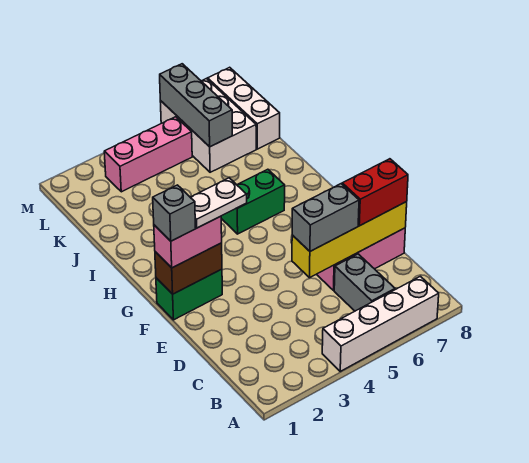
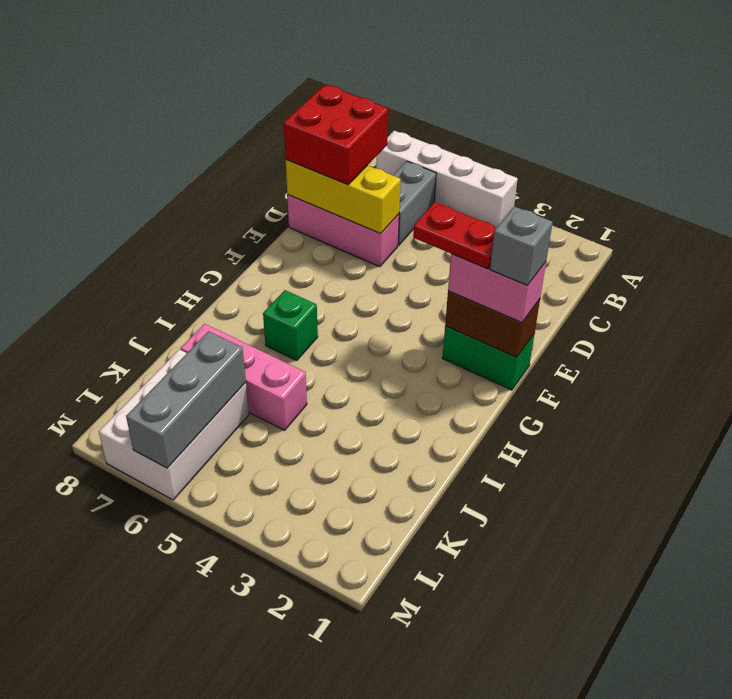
yellow 1x4 brick [292,202,407,278] -> yellow 1x3 brick [286,160,401,234]
grey 1x2 brick [292,184,359,251] -> none
red 1x2 brick [342,159,408,226] -> red 2x2 brick [284,84,388,185]
white 1x2 plate [190,178,247,228] -> red 1x2 plate [413,202,497,269]
green 1x2 brick [221,169,285,234] -> green 1x1 brick [263,290,318,360]
white 1x3 brick [208,67,280,149] -> none
pink 1x3 brick [104,117,192,192] -> pink 1x3 brick moved to [181,324,307,430]

